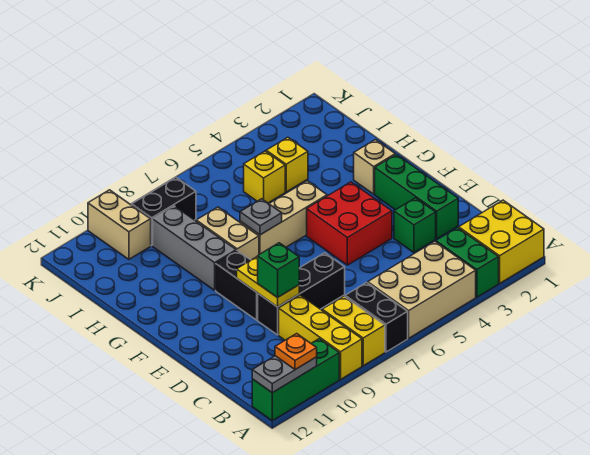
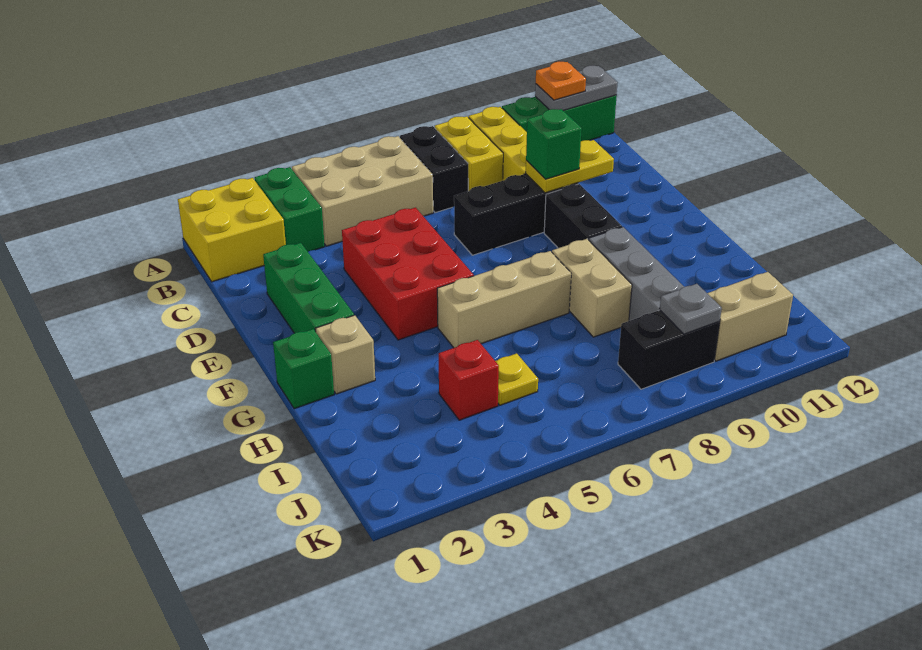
green 1x1 brick [394,198,436,252] -> green 1x1 brick moved to [273,329,334,409]
yellow 1x2 plate [237,256,299,307] -> yellow 1x2 plate turned to [526,140,614,193]
red 2x2 brick [307,182,392,265] -> red 2x3 brick [342,208,474,340]
grey 1x1 plate [240,199,282,235] -> grey 1x1 plate moved to [660,284,722,334]
yellow 1x1 brick [266,137,308,192] -> red 1x1 brick [439,340,499,420]
yellow 1x1 brick [244,151,285,203] -> yellow 1x1 plate [495,353,538,405]
tan 1x2 brick [88,190,151,259] -> tan 1x2 brick turned to [707,272,793,361]

